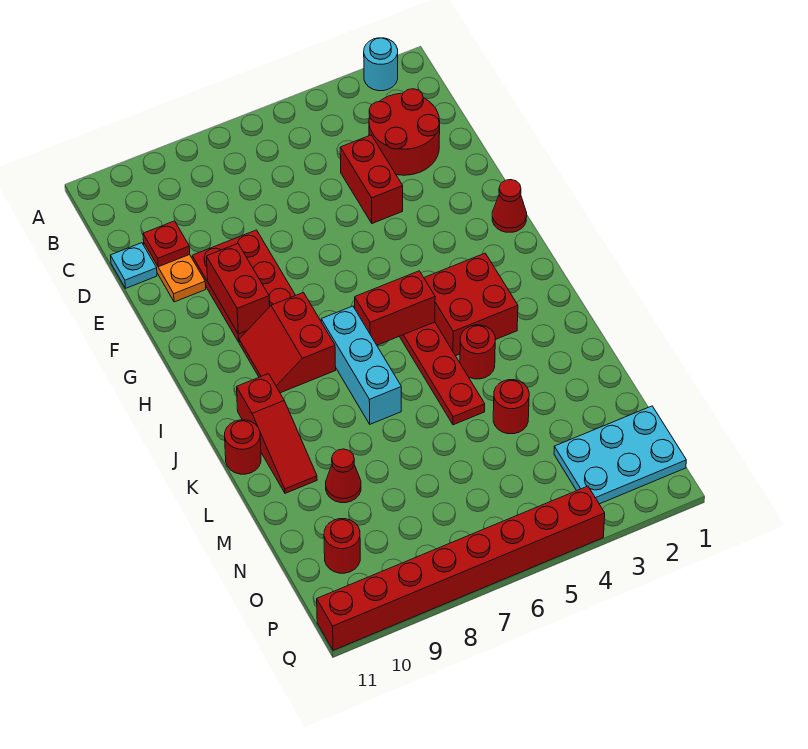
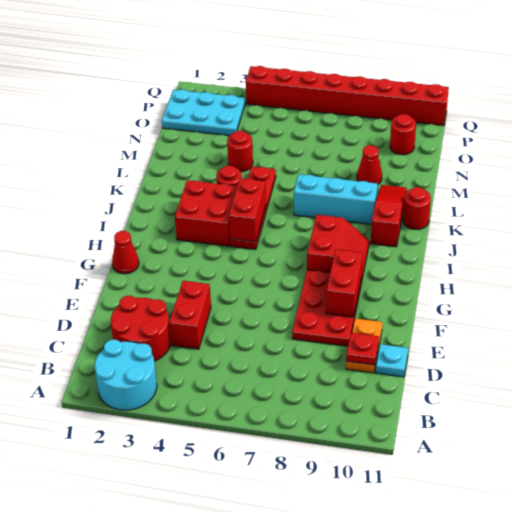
cyan 1x1 round brick [364,38,398,91] -> cyan 2x2 round brick [95,340,157,410]
red 1x2 brick [355,271,435,345] -> red 1x2 brick turned to [229,178,266,242]
cyan 1x3 brick [321,306,401,424] -> cyan 1x3 brick turned to [294,174,378,224]

